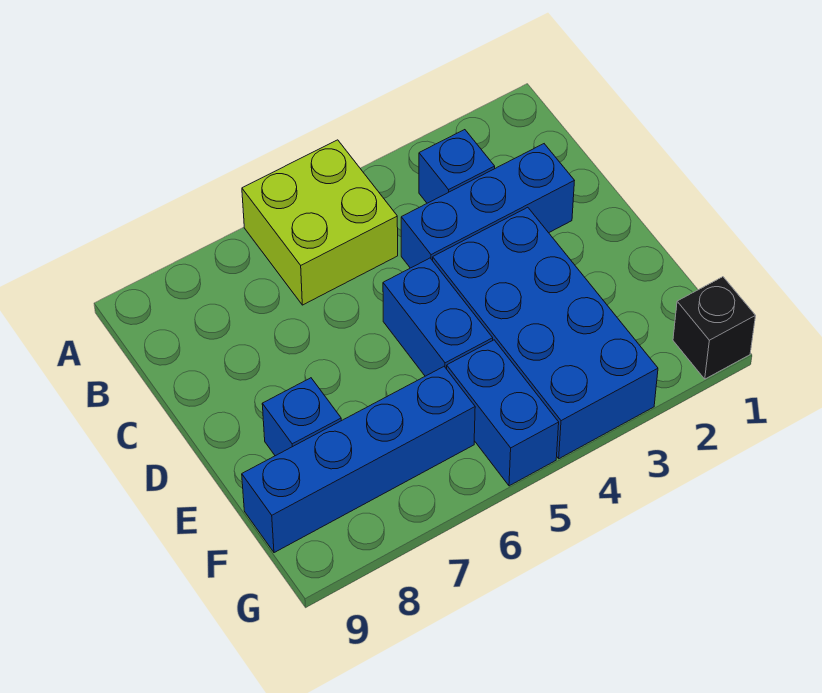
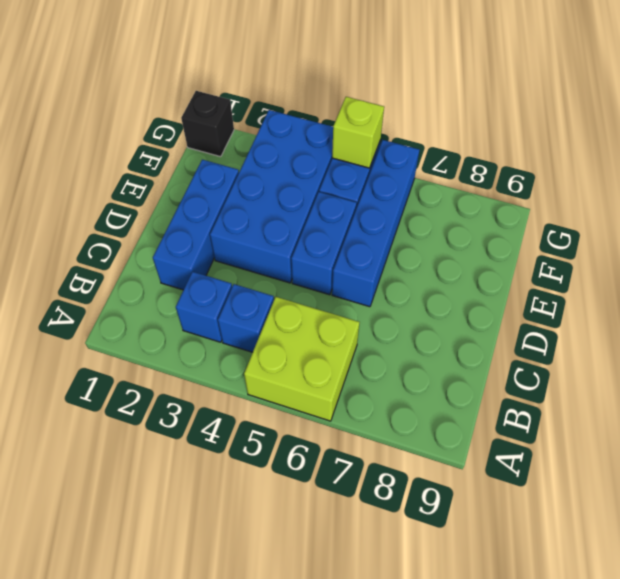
blue 1x3 brick [401,144,574,268] -> blue 1x3 brick turned to [153,160,239,290]
blue 1x1 brick [262,378,341,456] -> blue 1x1 brick moved to [218,284,274,352]
blue 1x4 brick [242,367,475,553] -> blue 1x4 brick turned to [332,140,419,307]
none -> lime 1x1 brick [332,97,384,168]

